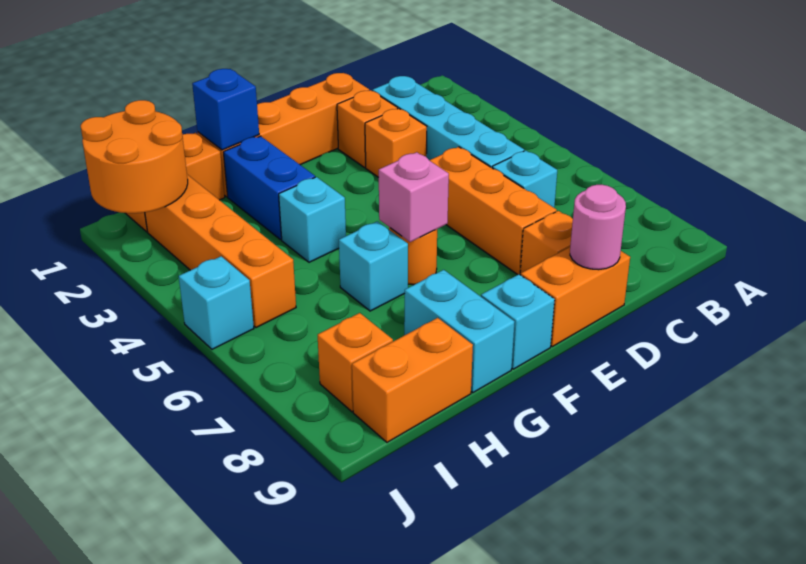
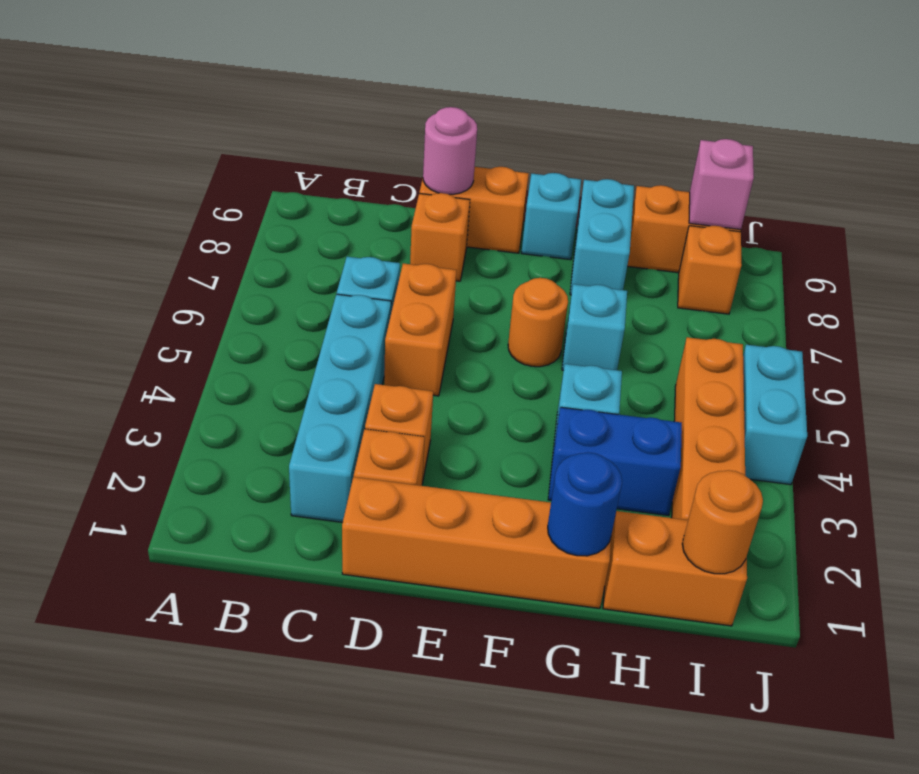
orange 1x3 brick [430,147,557,275] -> orange 1x2 brick [384,263,457,396]
pink 1x1 brick [379,152,449,242] -> pink 1x1 brick moved to [689,139,754,230]
blue 1x1 brick [192,69,259,150] -> blue 1x1 round brick [548,452,622,556]
blue 1x2 brick [223,136,315,240] -> blue 1x2 brick turned to [548,407,682,516]
orange 2x2 round brick [81,100,188,213] -> orange 1x1 round brick [682,470,763,574]
cyan 1x1 brick [179,256,254,349] -> cyan 1x2 brick [743,345,807,485]

